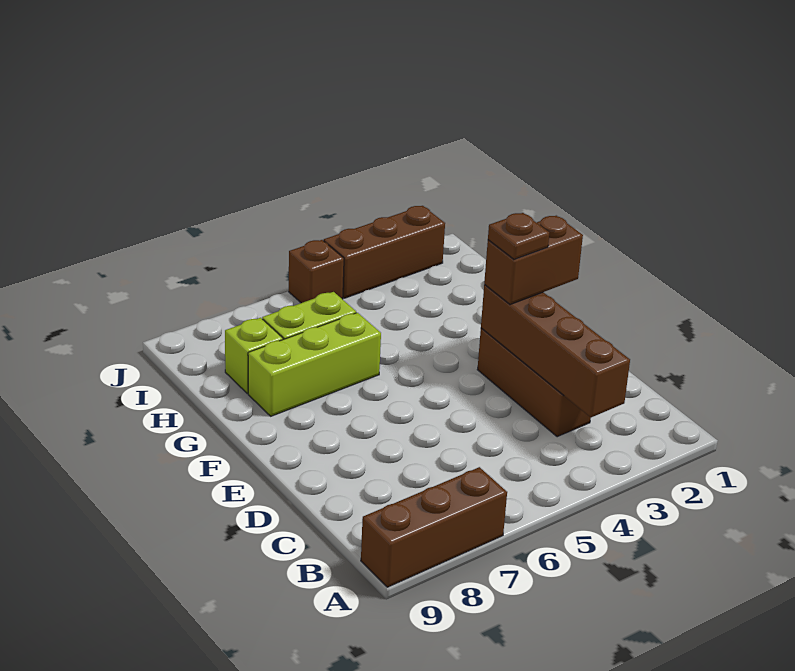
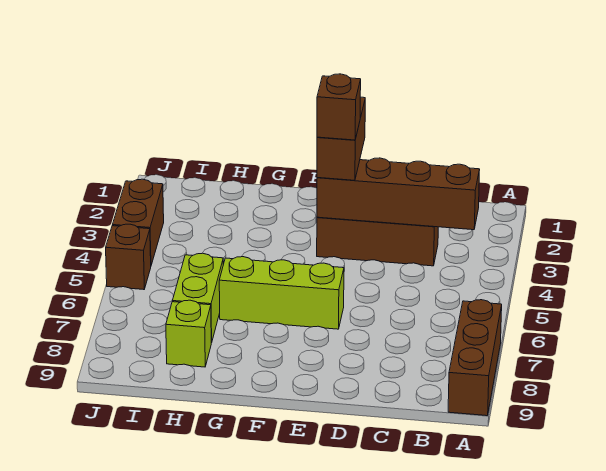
brown 1x1 plate [488,213,549,259] -> brown 1x1 brick [317,74,361,140]
lime 1x3 brick [248,313,381,416] -> lime 1x3 brick turned to [219,257,344,329]
brown 1x3 brick [324,206,445,298] -> brown 1x2 brick [112,179,164,265]

